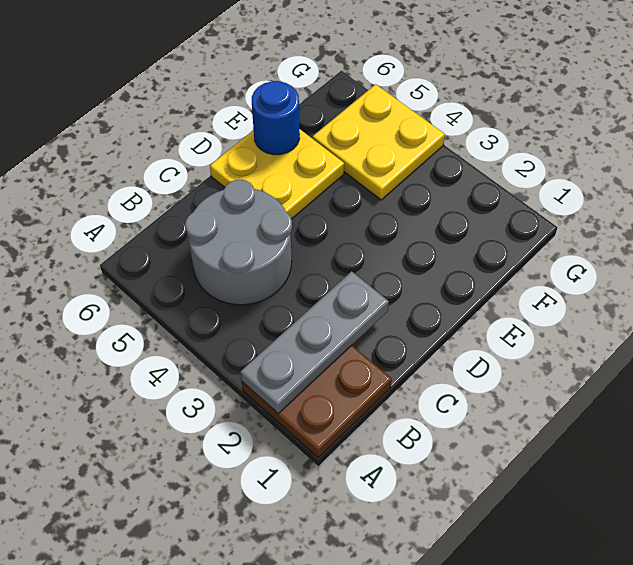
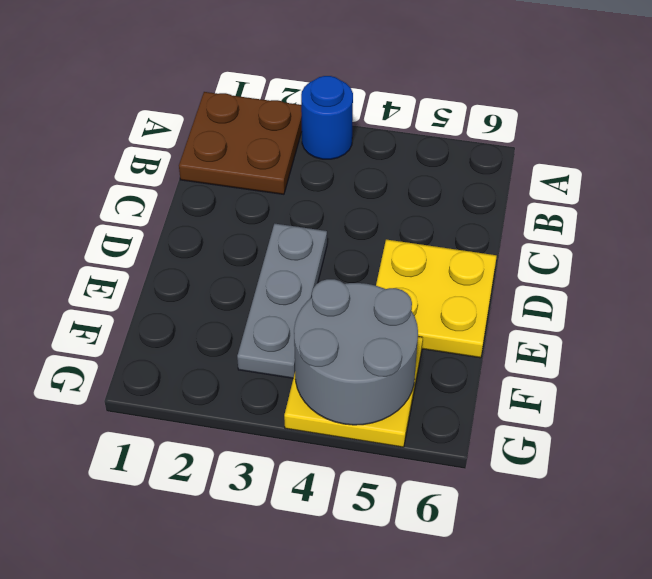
grey 1x3 plate [240,271,389,413] -> grey 1x3 plate moved to [237,224,327,378]
grey 2x2 round brick [185,180,292,305] -> grey 2x2 round brick moved to [294,279,418,425]
blue 1x1 round brick [252,81,300,155] -> blue 1x1 round brick moved to [301,76,353,159]

